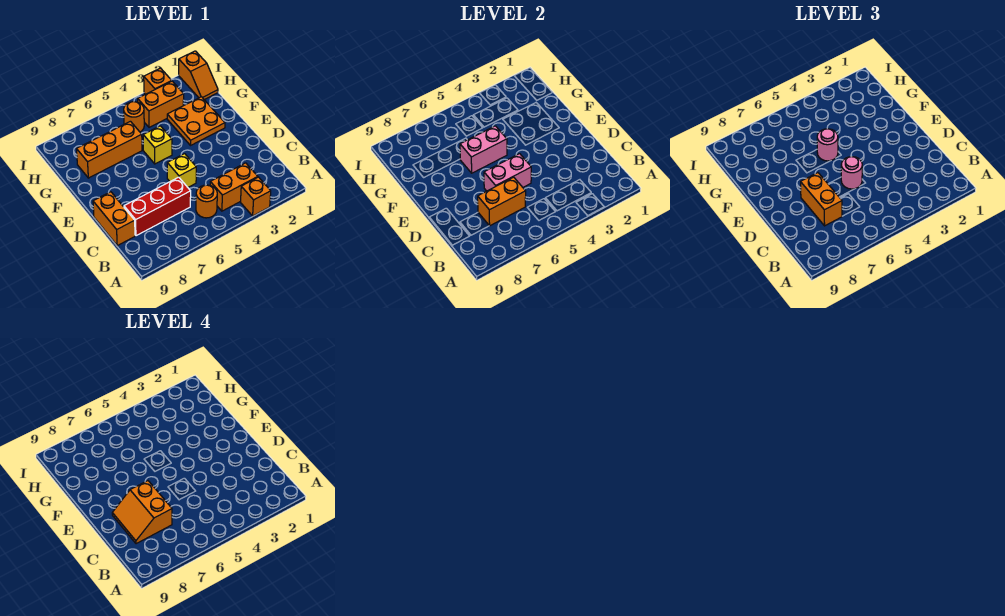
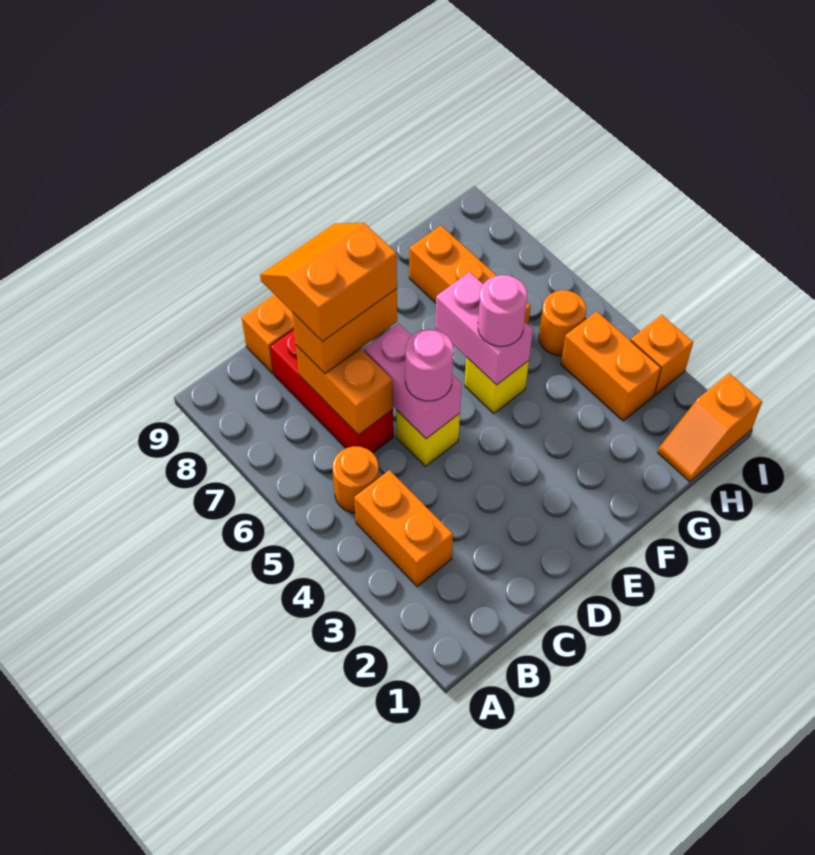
orange 1x1 brick [241,177,271,216] -> none
orange 2x2 plate [167,97,225,145] -> none

